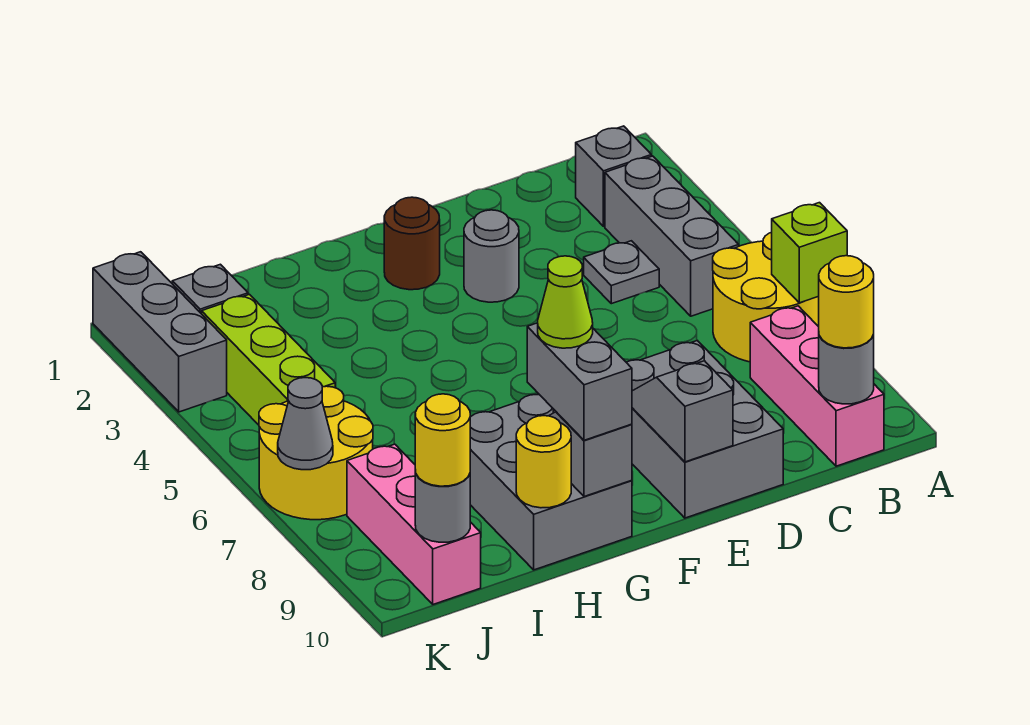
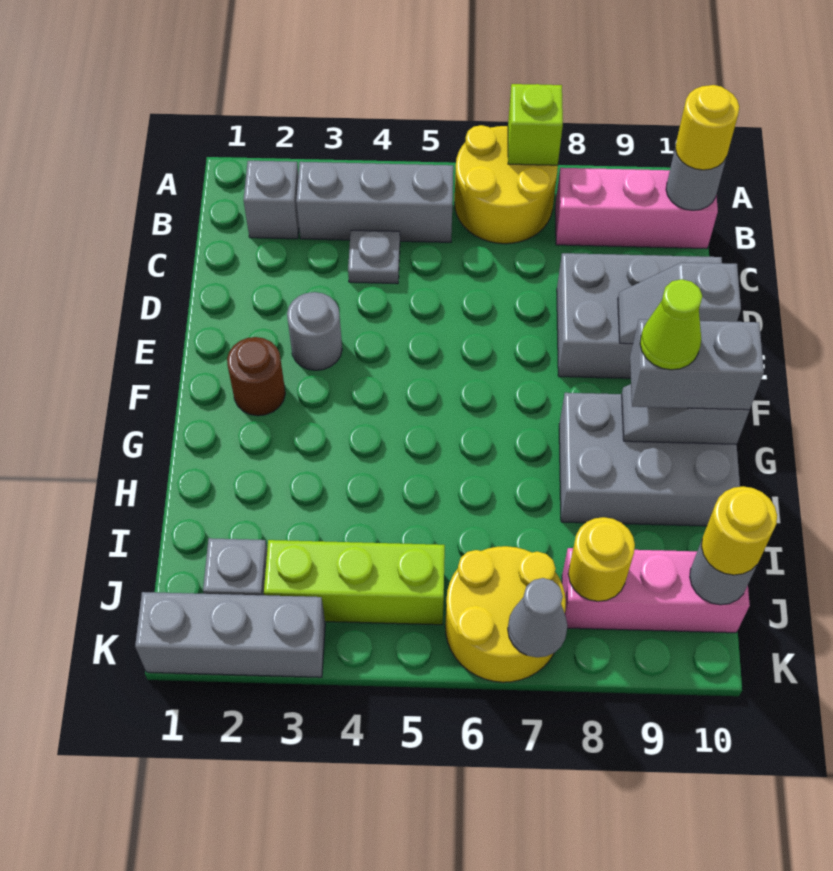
yellow 1x1 round brick [516,416,571,508] -> yellow 1x1 round brick moved to [568,517,635,601]

